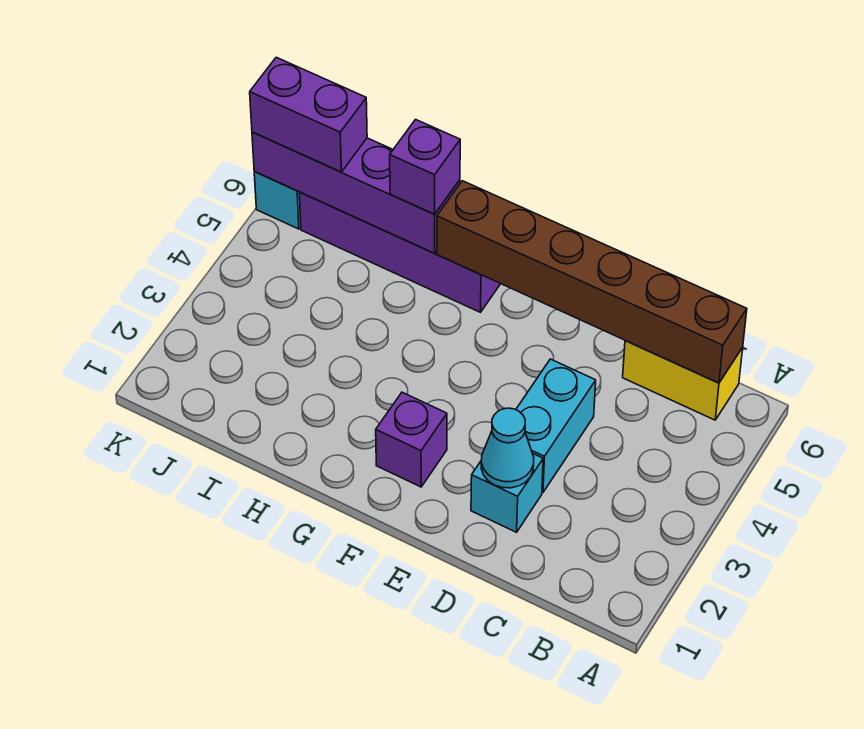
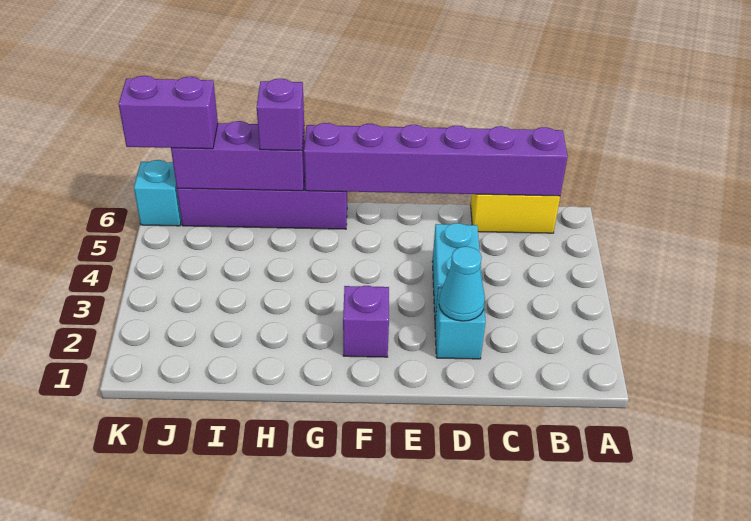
brown 1x6 brick [437,181,747,383] -> purple 1x6 brick [304,123,568,196]
purple 1x4 brick [252,132,460,253] -> purple 1x3 brick [171,121,305,191]

